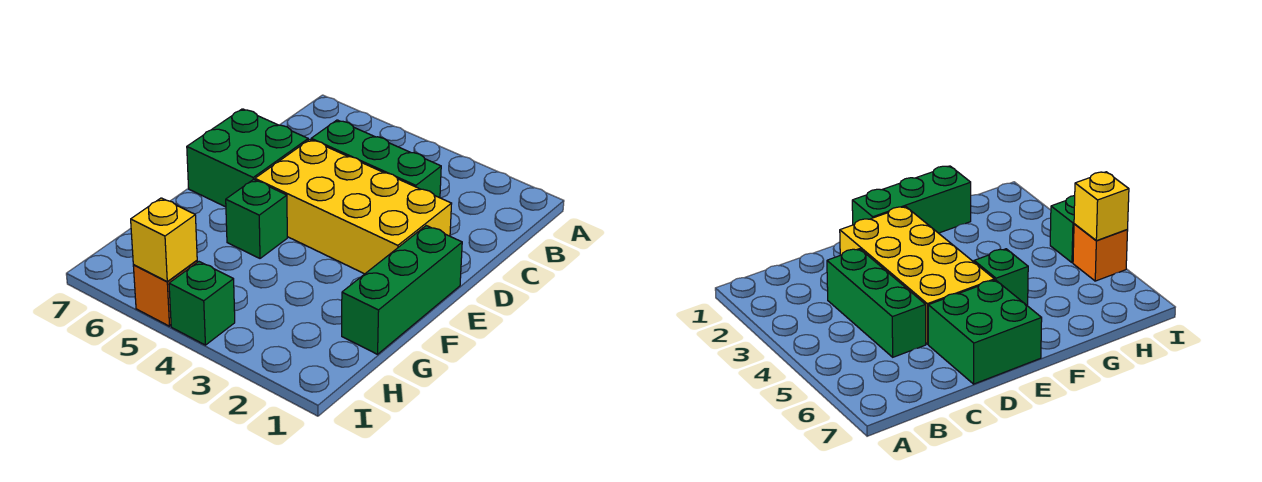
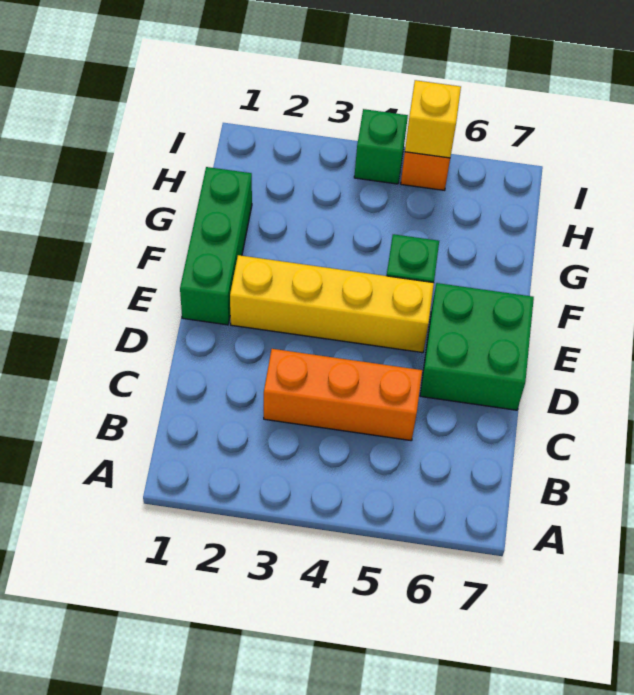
green 1x3 brick [311,120,441,198] -> orange 1x3 brick [264,349,422,441]
yellow 2x4 brick [255,140,452,274] -> yellow 1x4 brick [230,255,434,353]

